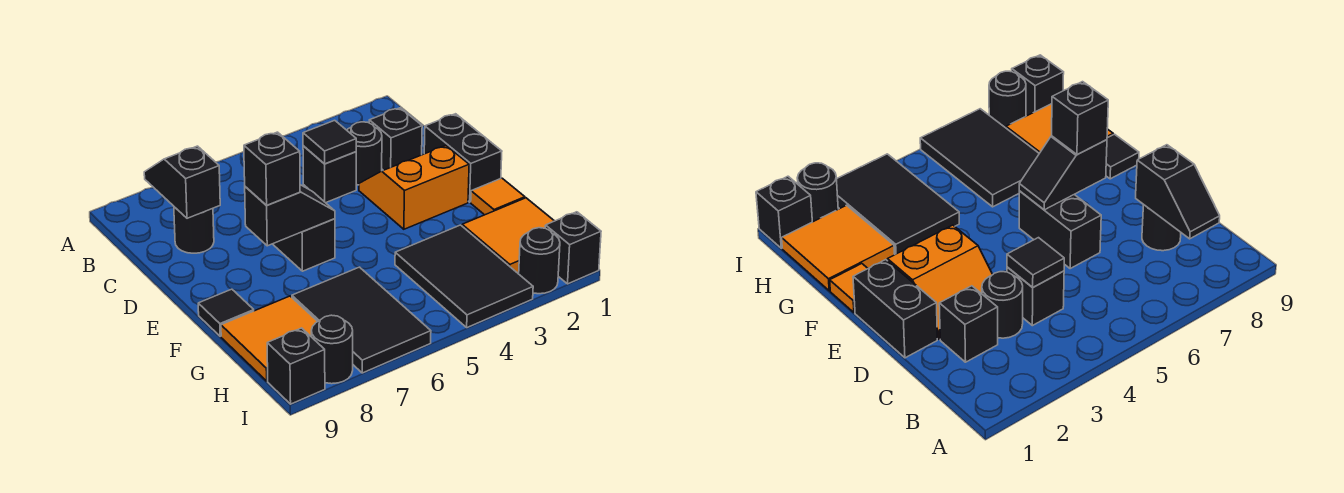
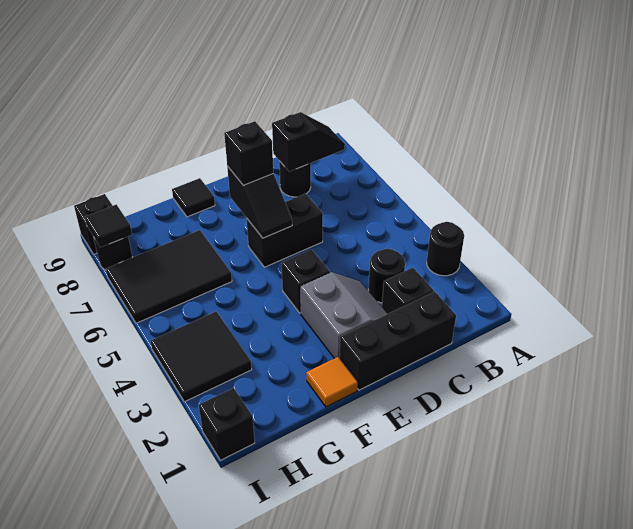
black 1x1 brick [303,146,356,203] -> black 1x1 brick moved to [282,249,330,313]
black 1x1 tile [303,120,356,164] -> black 1x1 tile moved to [85,205,132,247]
black 1x2 brick [424,114,502,202] -> black 1x3 brick [339,291,456,390]
orange 2x2 slope [359,146,469,229] -> grey 2x2 slope [300,272,388,358]
orange 2x2 tile [462,198,554,273] -> none
black 2x3 tile [395,225,533,328] -> black 2x2 tile [151,311,252,402]
orange 2x2 tile [221,296,318,381] -> none
black 1x1 round brick [518,228,560,294] -> black 1x1 round brick moved to [427,222,464,276]

